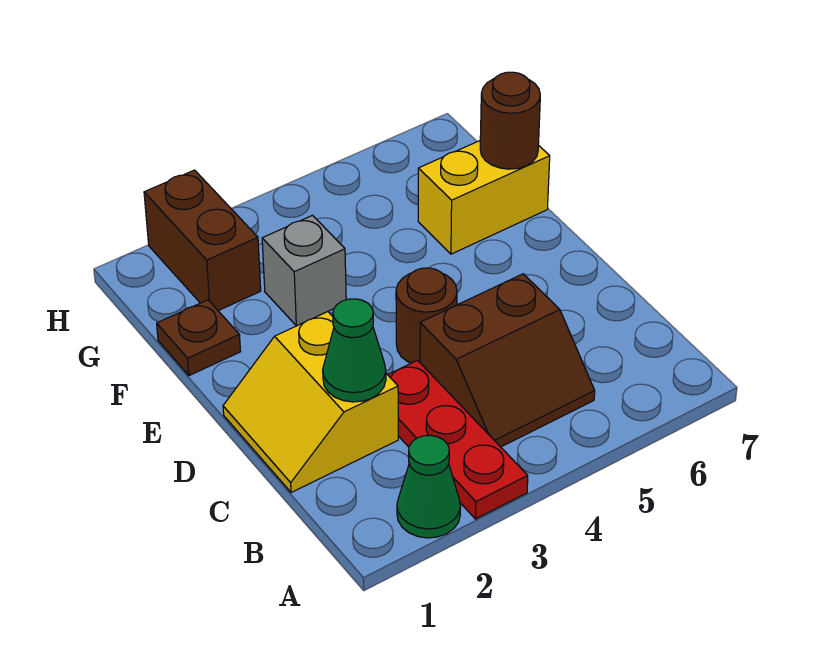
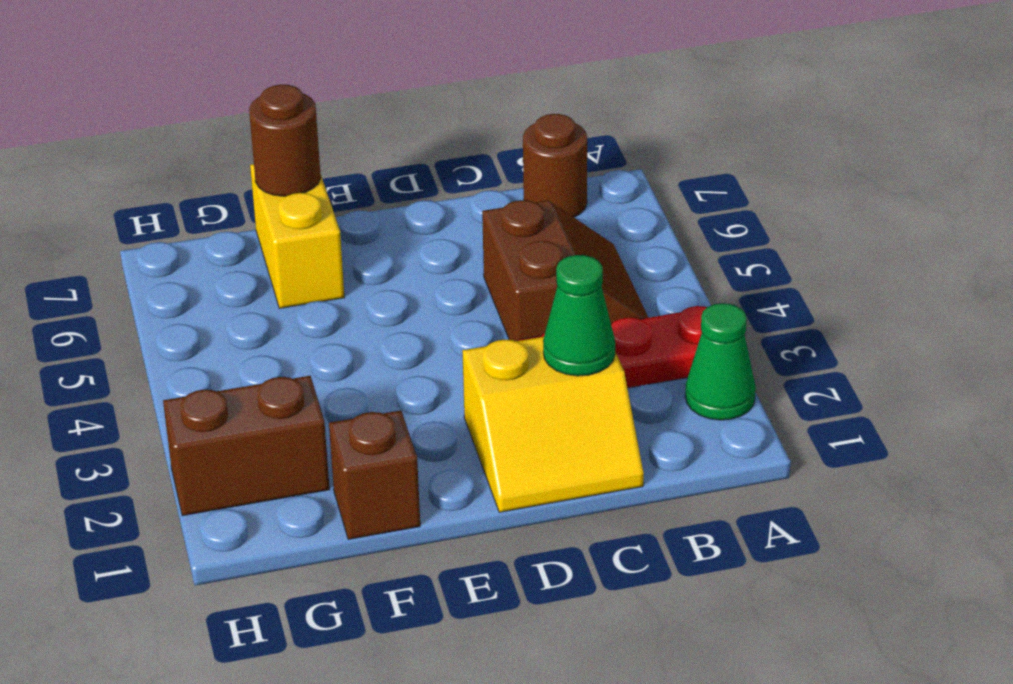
brown 1x1 round brick [396,268,457,363] -> brown 1x1 round brick moved to [523,114,587,217]
brown 1x1 plate [157,300,241,376] -> brown 1x1 brick [329,410,420,539]
grey 1x1 brick [262,215,346,326] -> none

